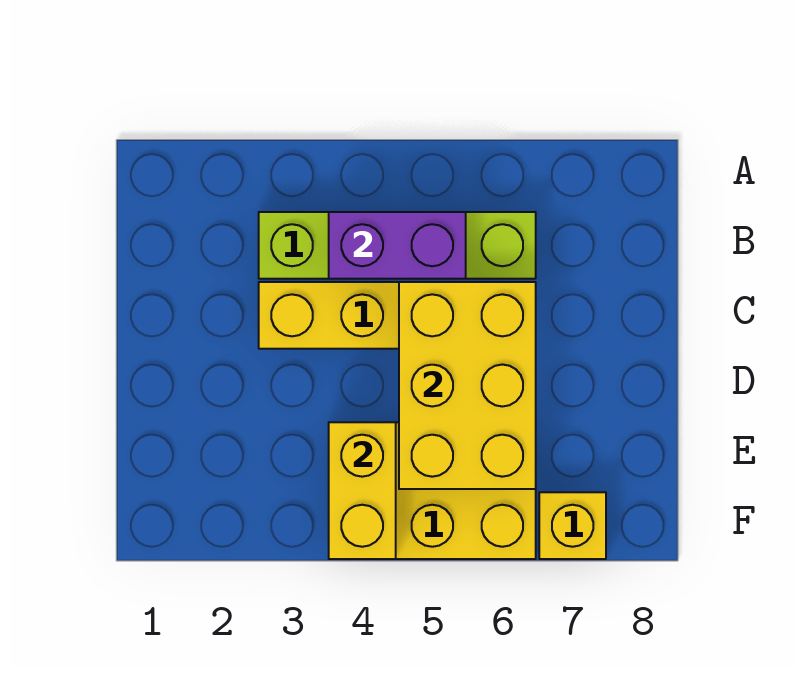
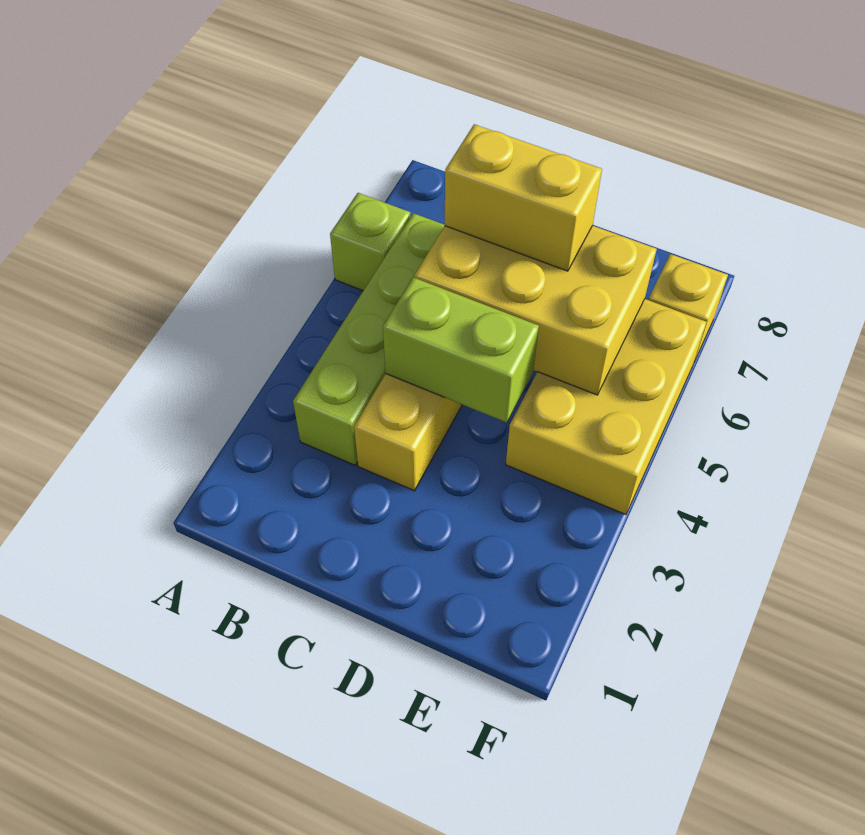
none -> lime 1x1 brick [330,193,410,291]
purple 1x2 brick [329,212,466,279] -> none
none -> lime 1x2 brick [383,277,539,422]
yellow 1x2 brick [329,422,396,559] -> yellow 1x2 brick moved to [445,124,602,271]

